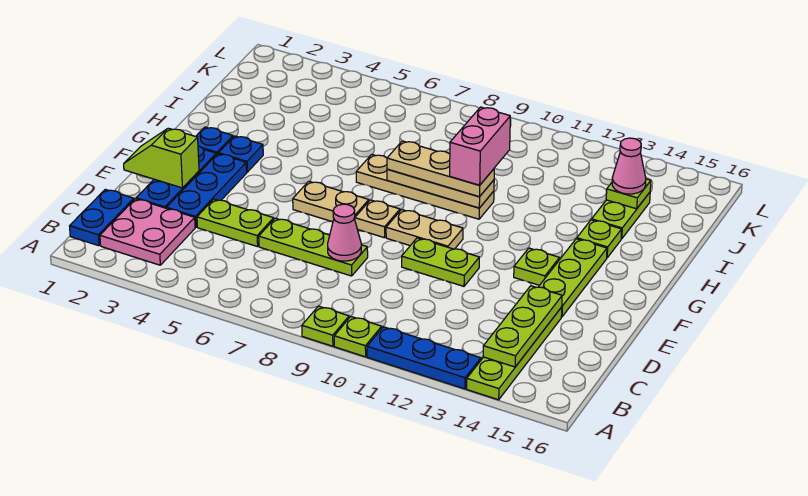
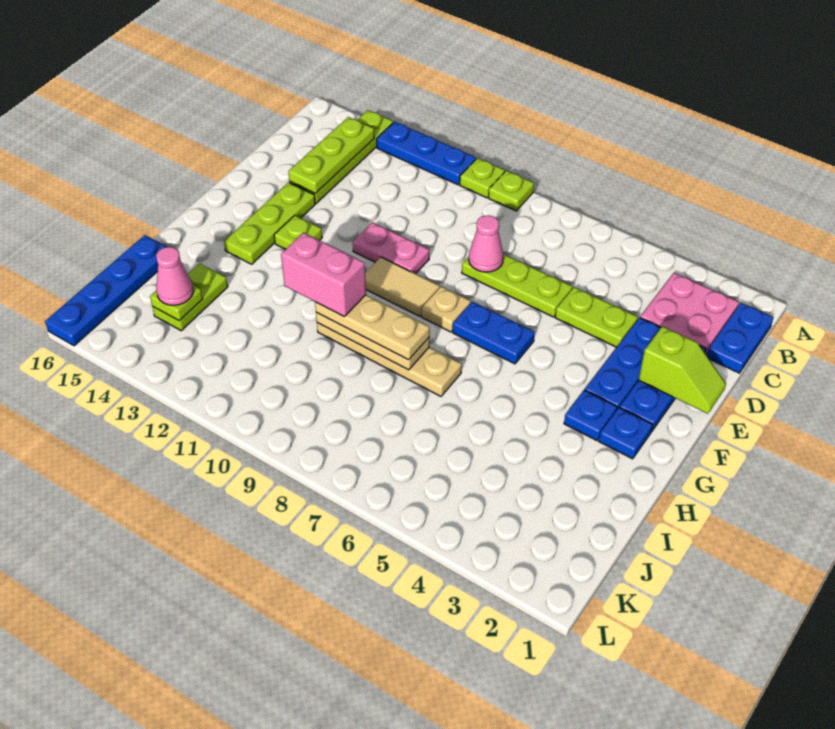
lime 1x2 plate [402,238,479,286] -> pink 1x2 plate [353,222,429,274]
tan 1x2 plate [293,181,369,222] -> blue 1x2 plate [453,302,535,364]
tan 1x2 plate [386,209,463,249] -> tan 1x2 tile [365,257,440,316]
pink 1x2 brick [450,107,510,185] -> pink 1x2 brick turned to [281,233,366,317]
lime 1x1 plate [577,220,622,258] -> none
none -> blue 1x4 plate [45,235,167,346]

